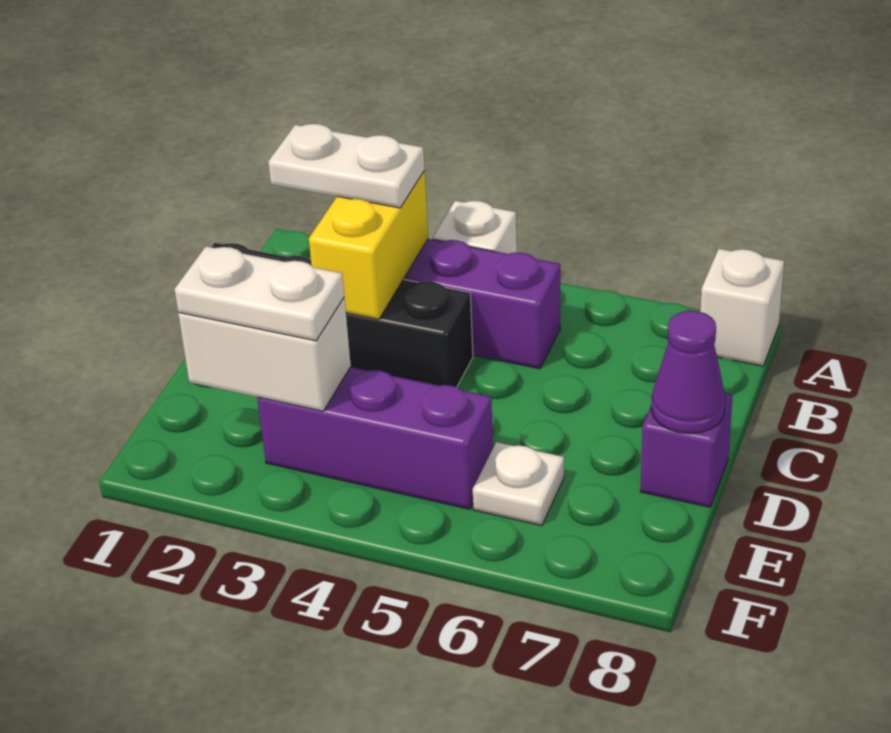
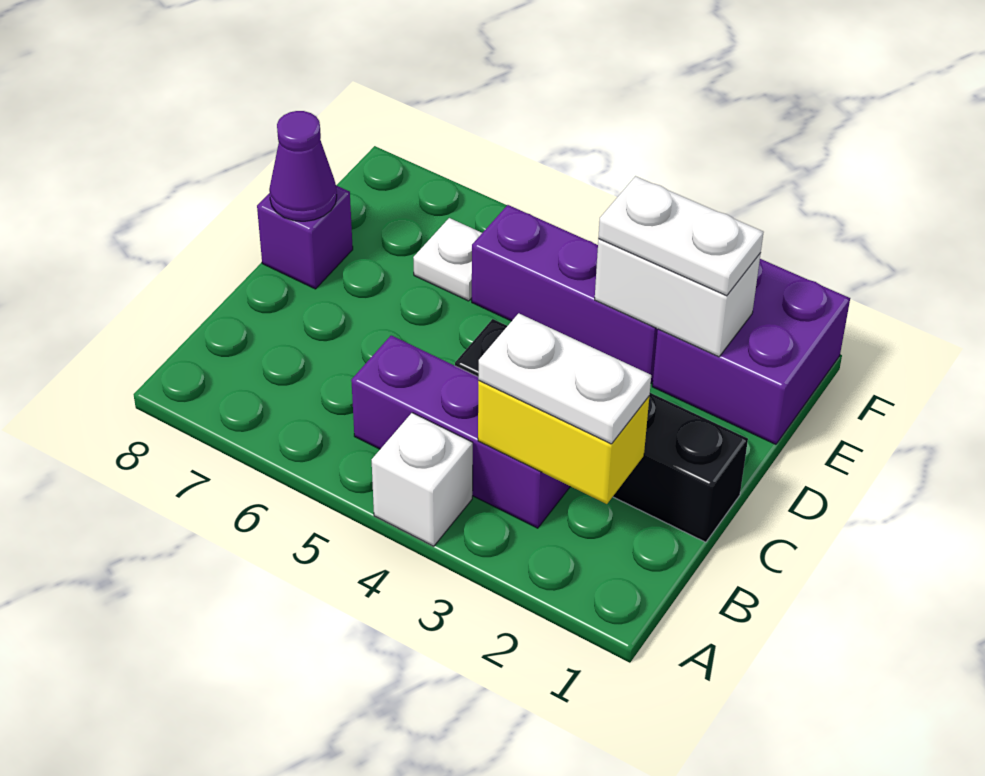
white 1x1 brick [700,249,784,366] -> none
yellow 1x2 brick [309,171,428,319] -> yellow 1x2 brick turned to [478,381,649,504]
none -> purple 2x2 brick [652,259,850,444]

